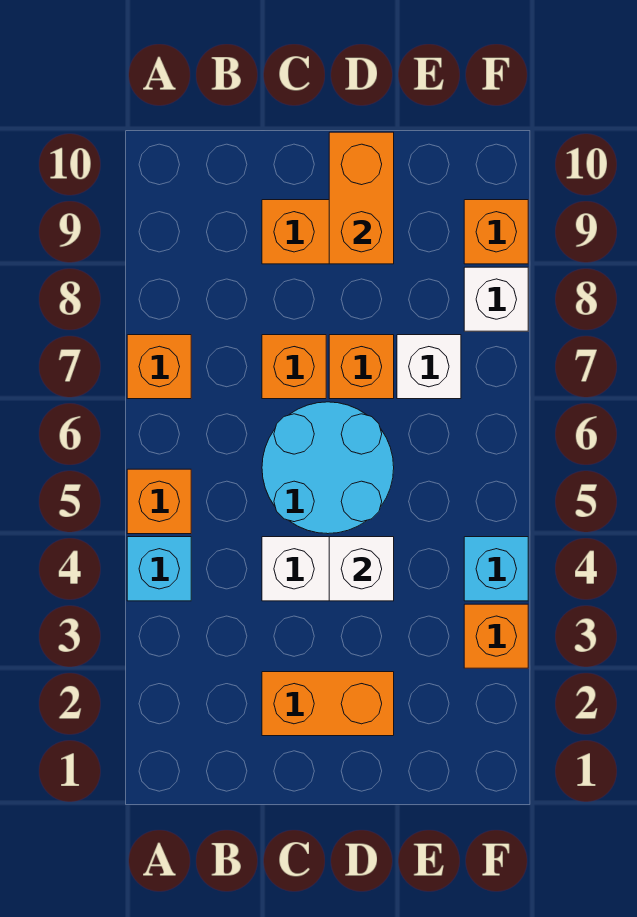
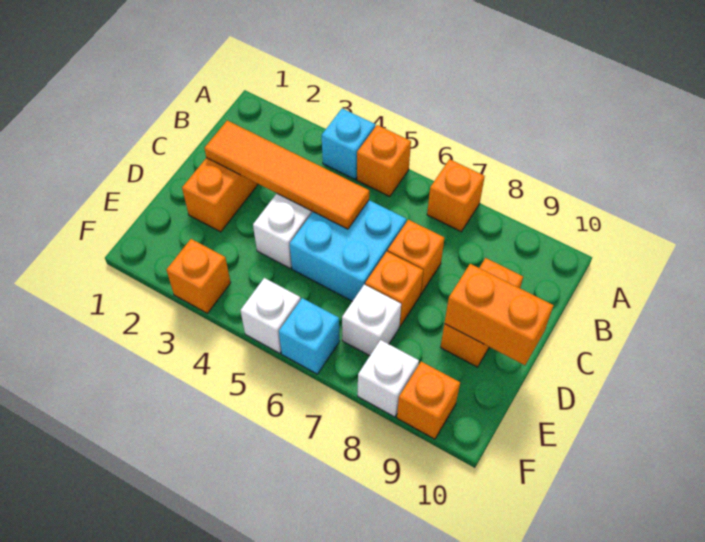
none -> orange 1x4 tile [204,120,369,229]
cyan 2x2 round brick [262,402,394,534] -> cyan 2x2 brick [290,200,406,301]
white 1x1 brick [329,537,394,601] -> white 1x1 brick moved to [240,278,301,353]
cyan 1x1 brick [464,537,528,601] -> cyan 1x1 brick moved to [279,298,340,374]

